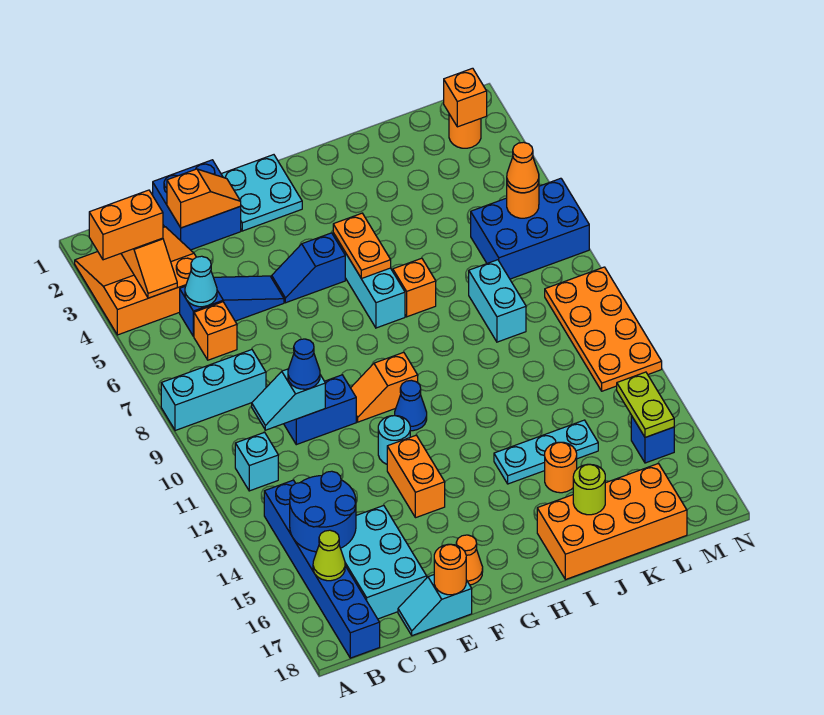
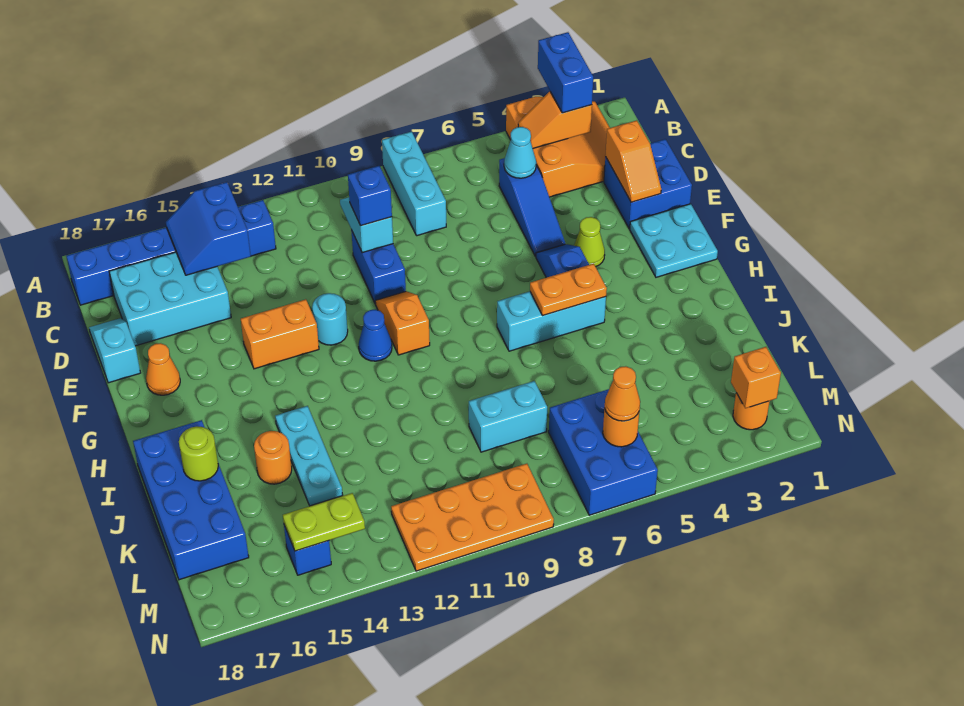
orange 1x2 brick [89,190,163,260] -> blue 1x2 brick [538,32,593,113]
cyan 1x1 brick [235,432,278,491] -> none
blue 2x2 round brick [290,471,356,552] -> blue 2x2 slope [166,182,251,275]
lime 1x1 cone [313,530,345,581] -> lime 1x1 cone moved to [574,217,605,267]
orange 1x1 brick [194,302,237,360] -> none
blue 1x1 cone [288,339,320,389] -> blue 1x1 brick [348,166,392,226]
orange 1x1 round brick [434,544,466,595] -> none
orange 1x1 brick [393,258,436,317] -> none
orange 2x4 brick [537,464,687,580] -> blue 2x4 brick [133,420,249,580]

